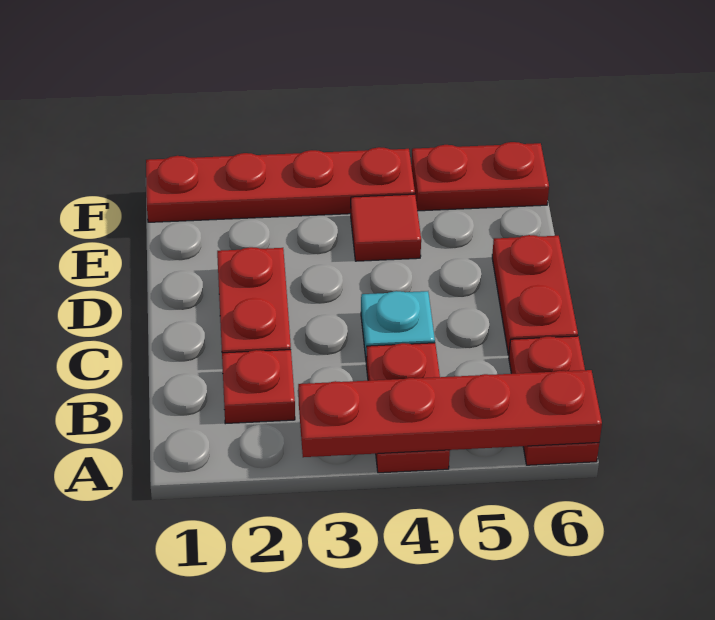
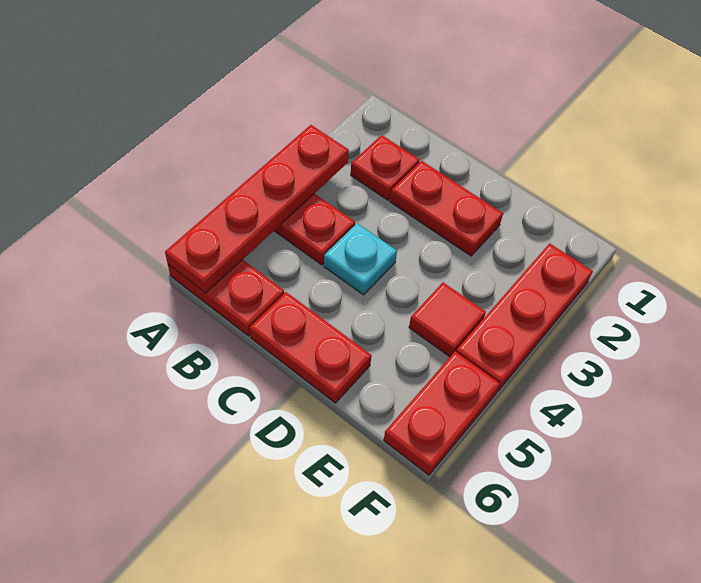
red 1x4 plate [146,147,415,222] -> red 1x3 plate [456,243,593,391]

